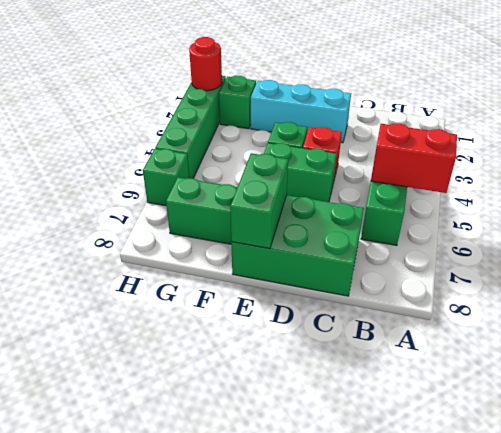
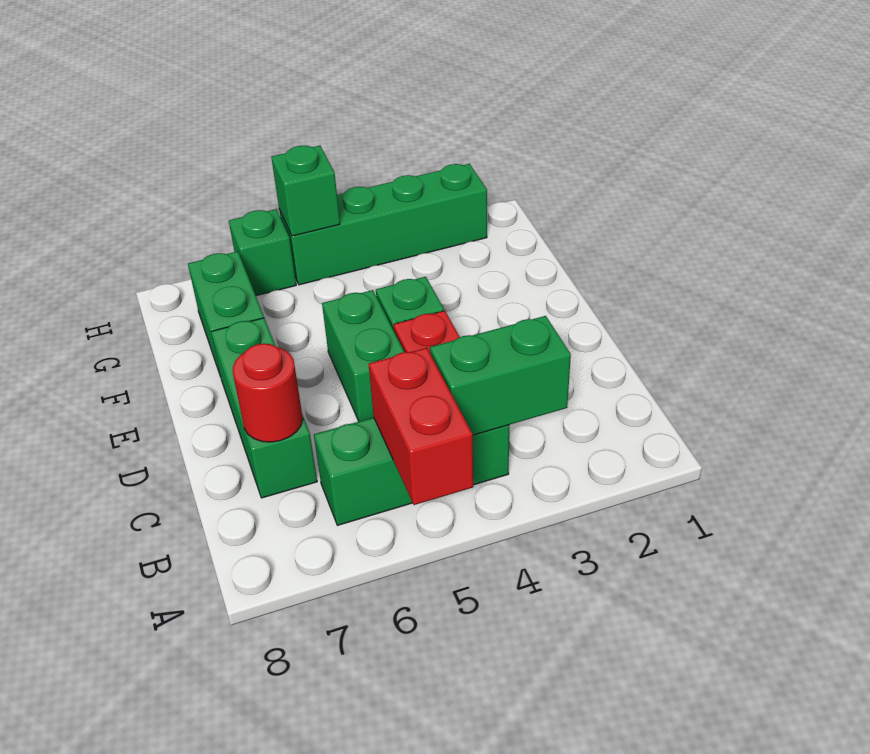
green 2x3 brick [231,195,364,296] -> green 1x3 brick [211,318,317,498]
cyan 1x3 brick [251,80,351,143] -> none
green 1x2 brick [230,153,288,249] -> green 1x2 brick moved to [430,316,571,435]
green 1x1 brick [219,76,256,129] -> green 1x1 brick moved to [272,146,340,236]
red 1x1 round brick [189,37,222,91] -> red 1x1 round brick moved to [233,344,303,442]

